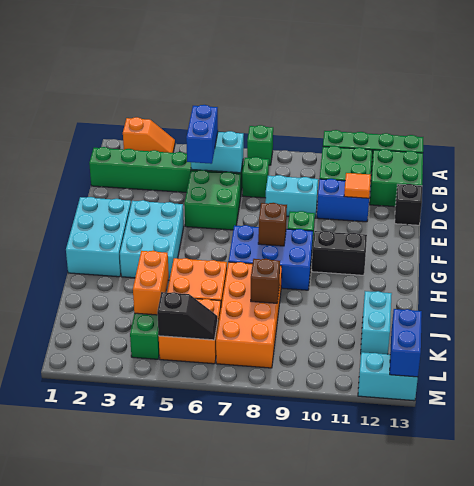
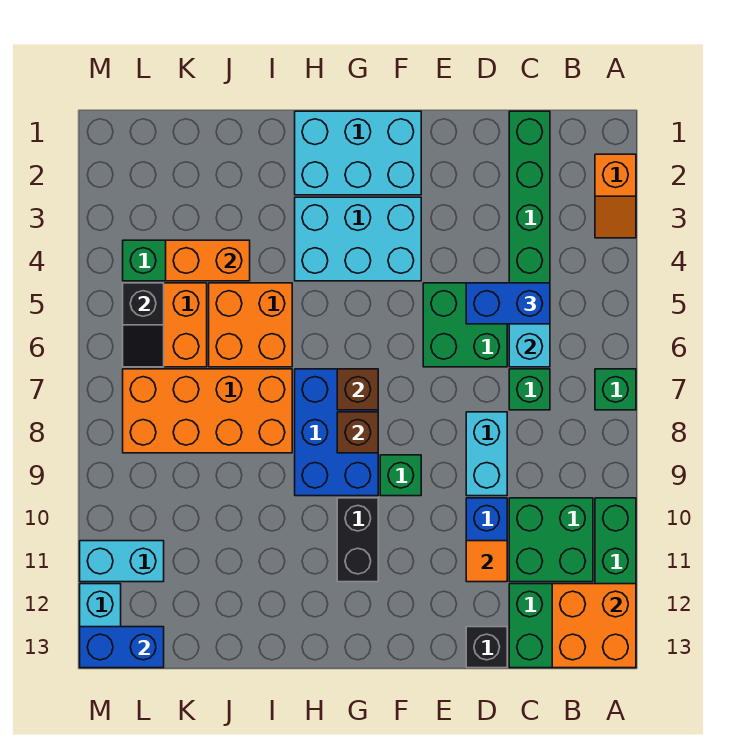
none -> orange 2x2 brick [552,584,636,668]
brown 1x1 brick [251,259,280,303] -> brown 1x1 brick moved to [337,369,378,410]
cyan 1x2 brick [361,291,392,354] -> cyan 1x2 brick moved to [80,541,164,582]

